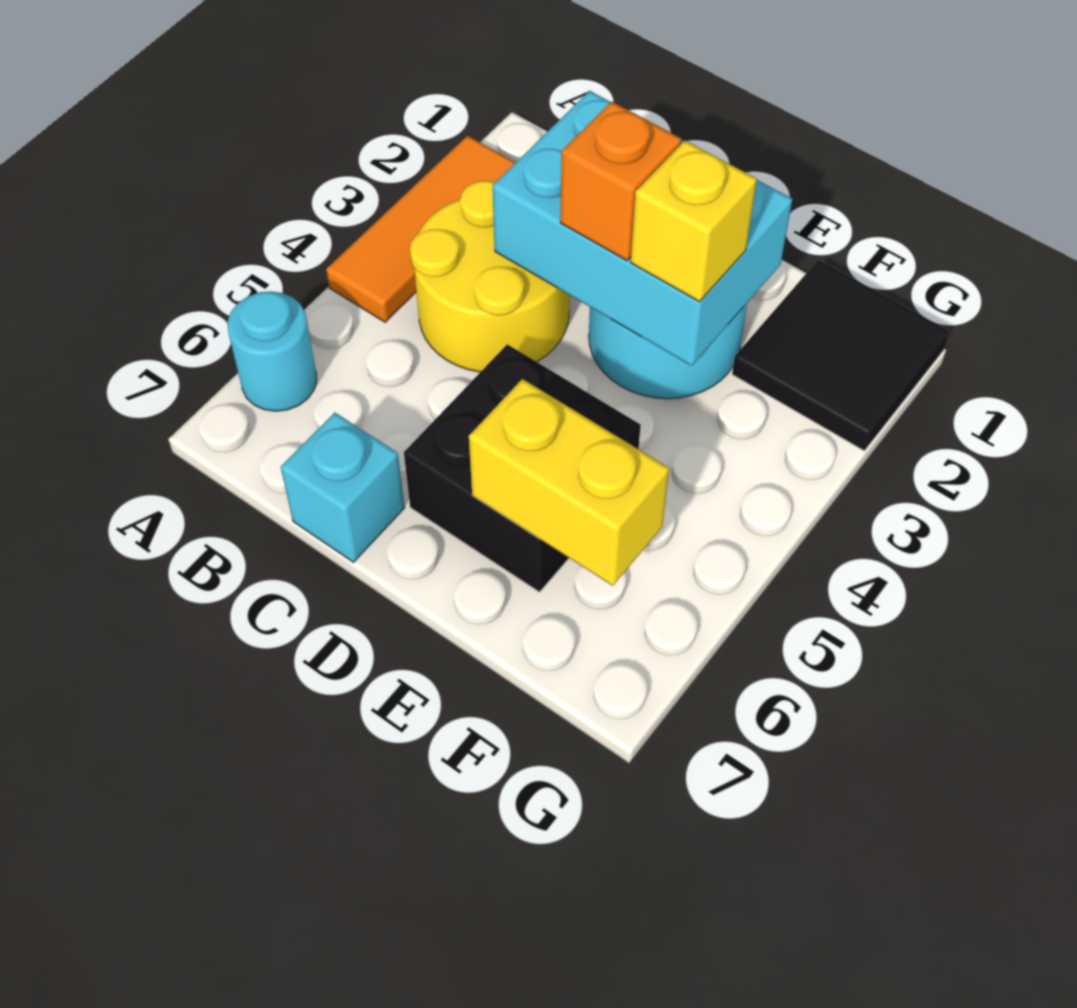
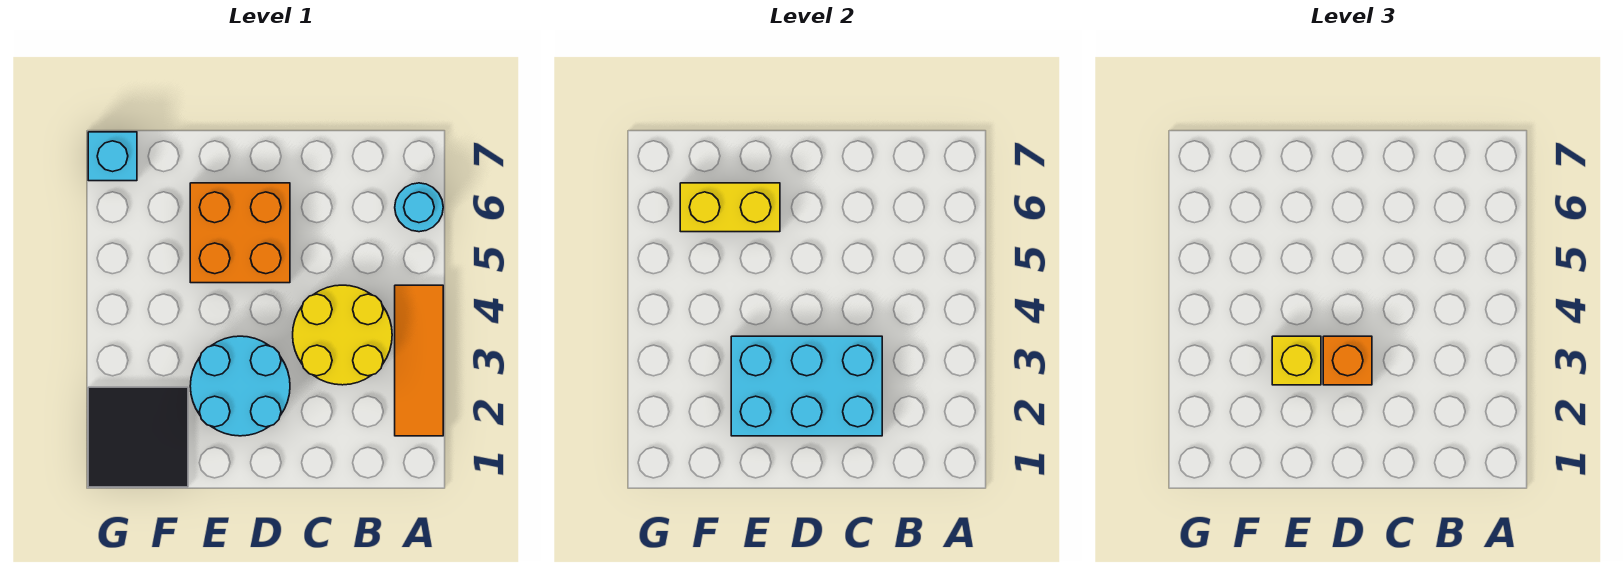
cyan 1x1 brick [281,413,405,562] -> cyan 1x1 brick moved to [88,132,137,181]
black 2x2 brick [404,344,641,592] -> orange 2x2 brick [190,183,290,283]

